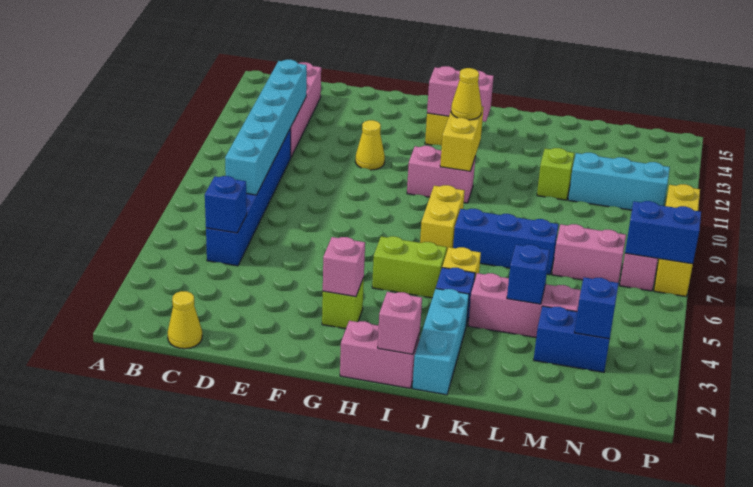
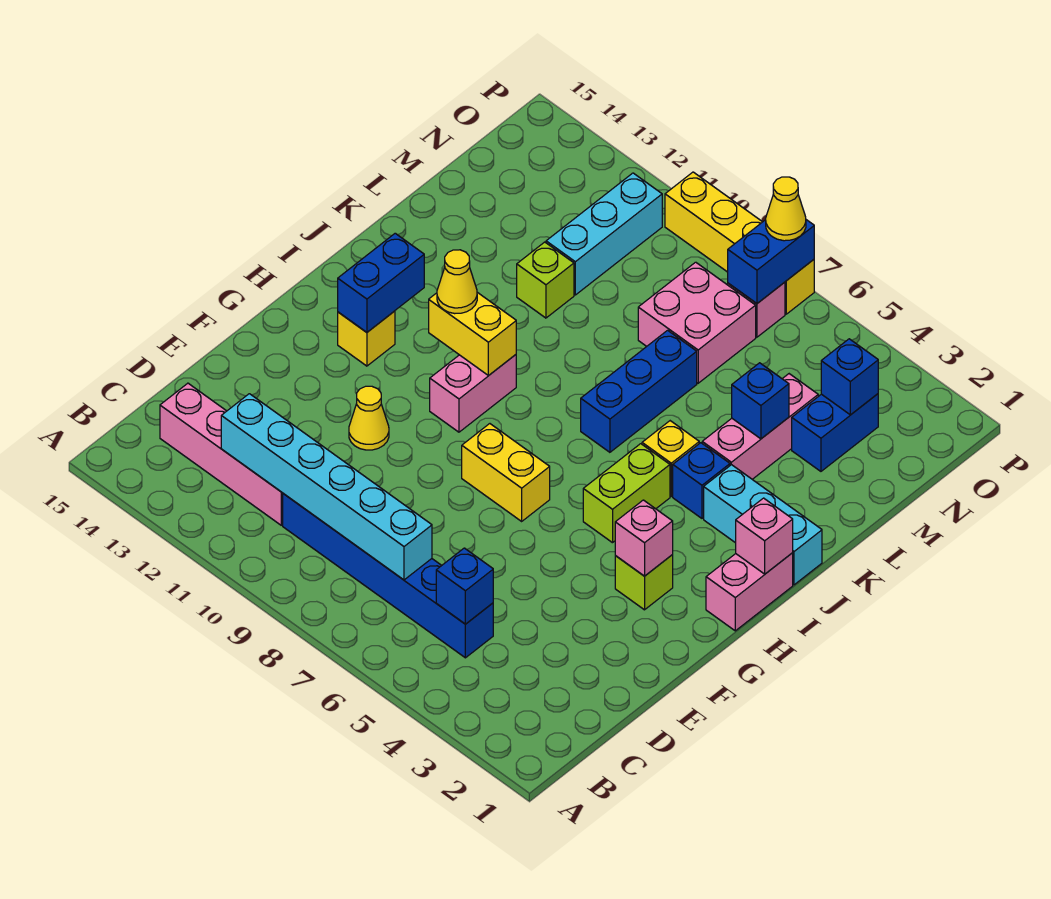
yellow 1x1 cone [167,291,202,349] -> yellow 1x1 cone moved to [766,177,806,241]
pink 1x2 brick [427,66,494,122] -> blue 1x2 brick [338,233,424,332]
yellow 1x2 brick [420,185,465,253] -> yellow 1x2 brick moved to [462,424,550,521]
pink 1x2 brick [552,224,626,283] -> pink 2x2 brick [638,262,756,383]

